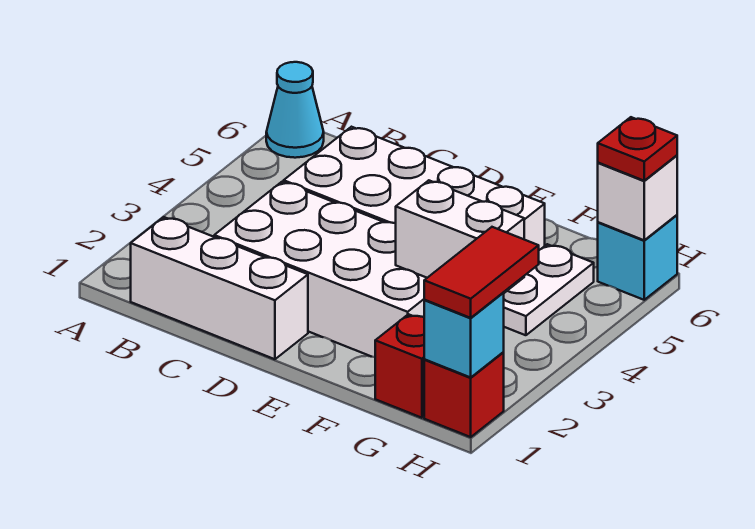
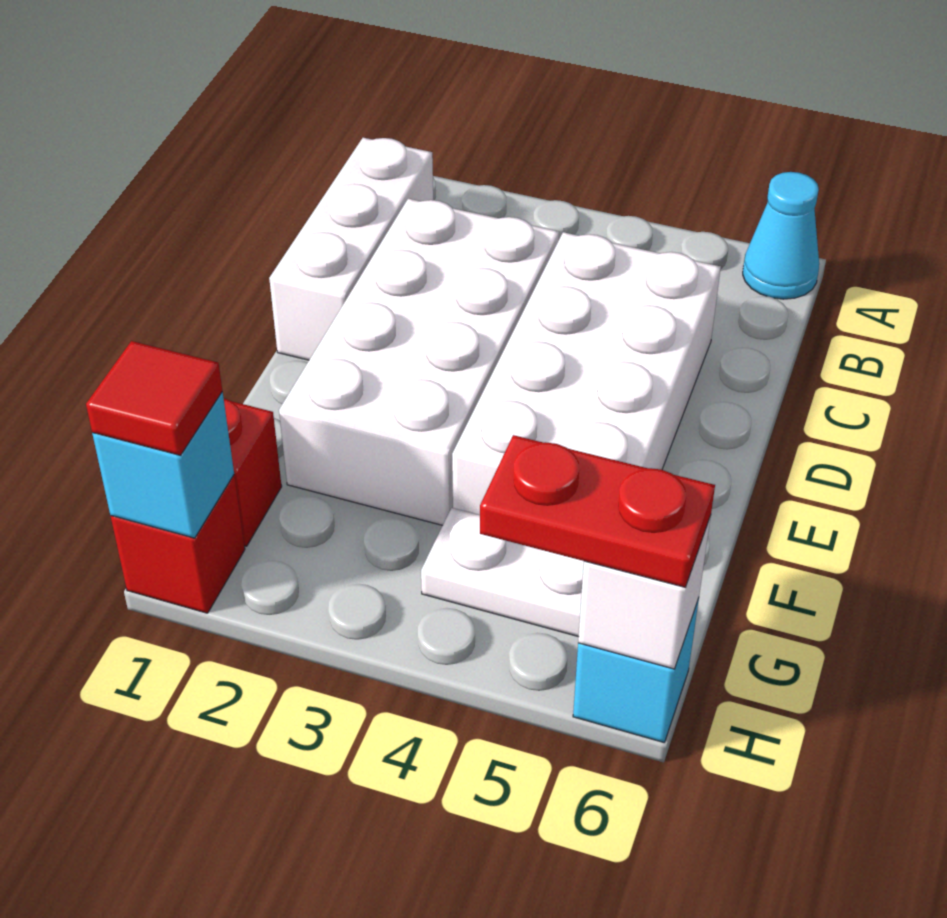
white 1x2 brick [396,180,524,293] -> none
red 1x2 tile [424,227,539,318] -> red 1x1 tile [86,341,222,455]
red 1x1 plate [598,117,677,181] -> red 1x2 plate [480,435,715,588]

